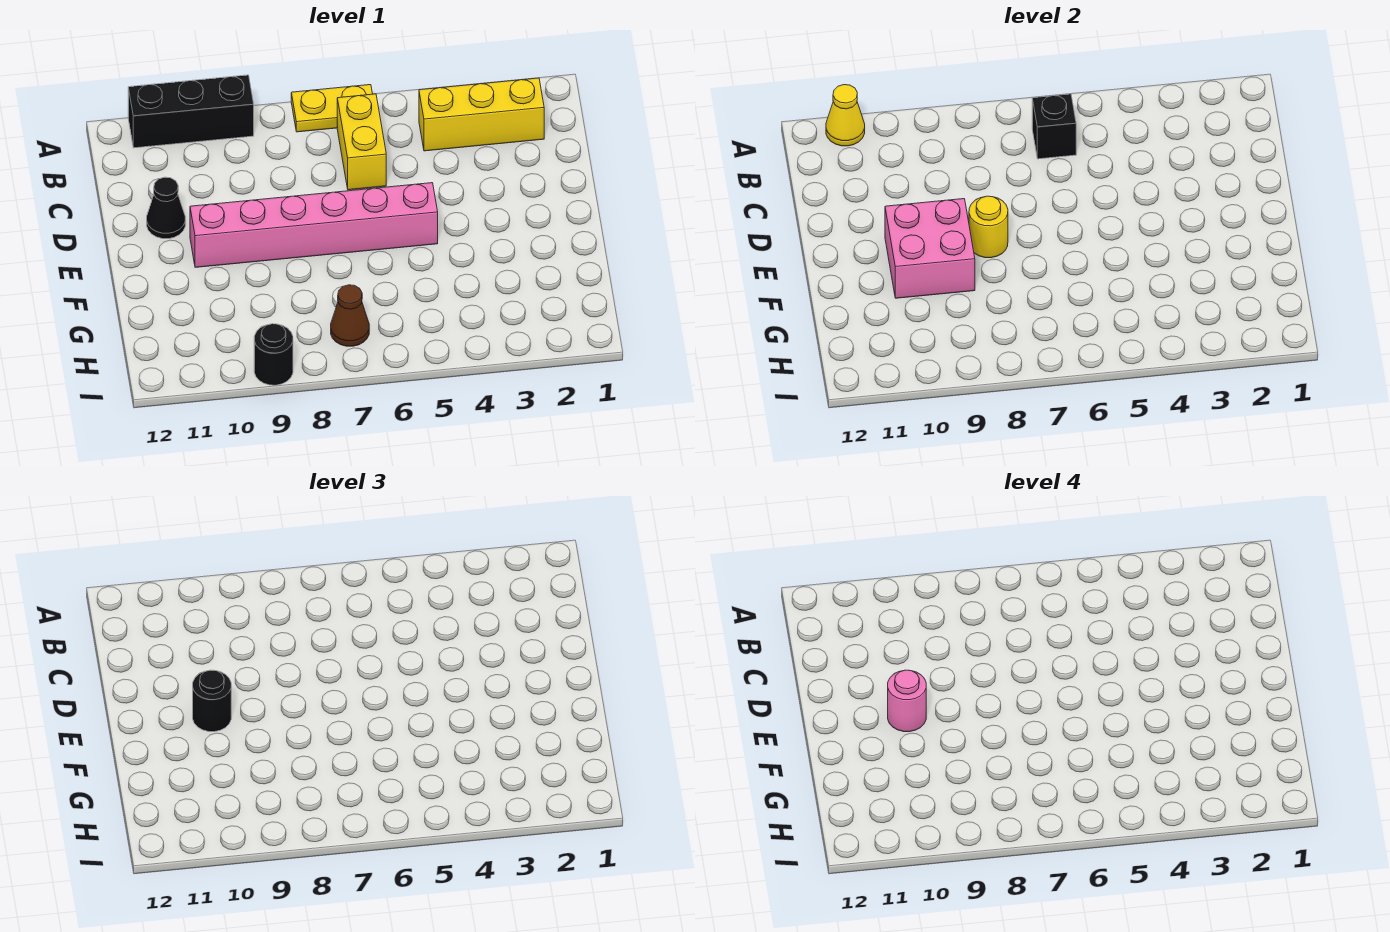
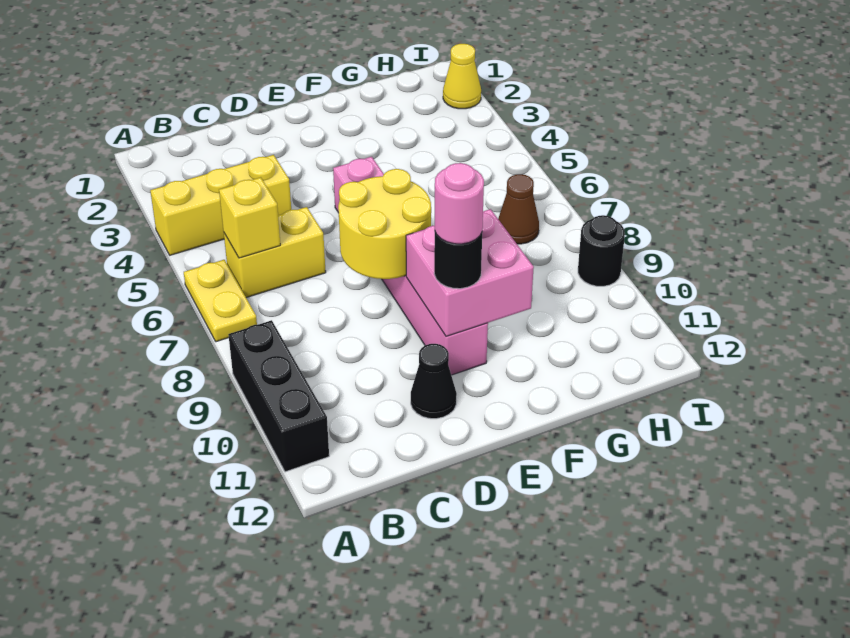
yellow 1x1 cone [826,85,865,146] -> yellow 1x1 cone moved to [443,44,481,109]
yellow 1x3 brick [419,78,544,151] -> yellow 1x3 brick turned to [150,155,291,255]
black 1x1 brick [1032,94,1076,159] -> yellow 1x1 brick [219,177,280,258]
yellow 1x1 round brick [969,196,1008,258] -> yellow 2x2 round brick [338,169,431,279]

